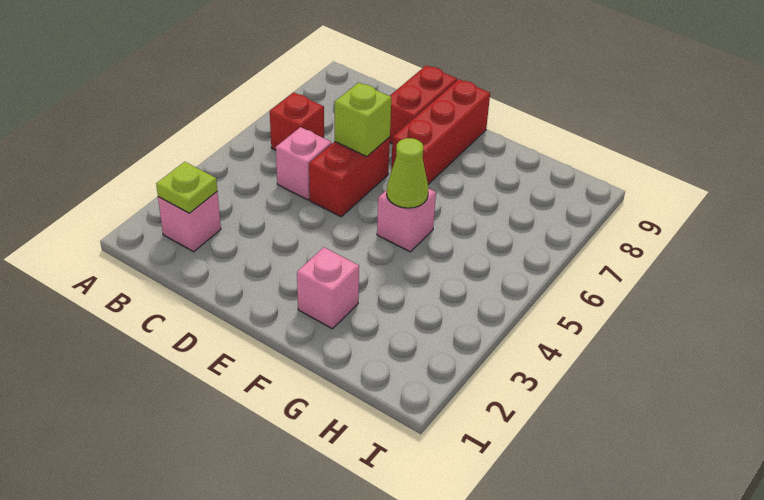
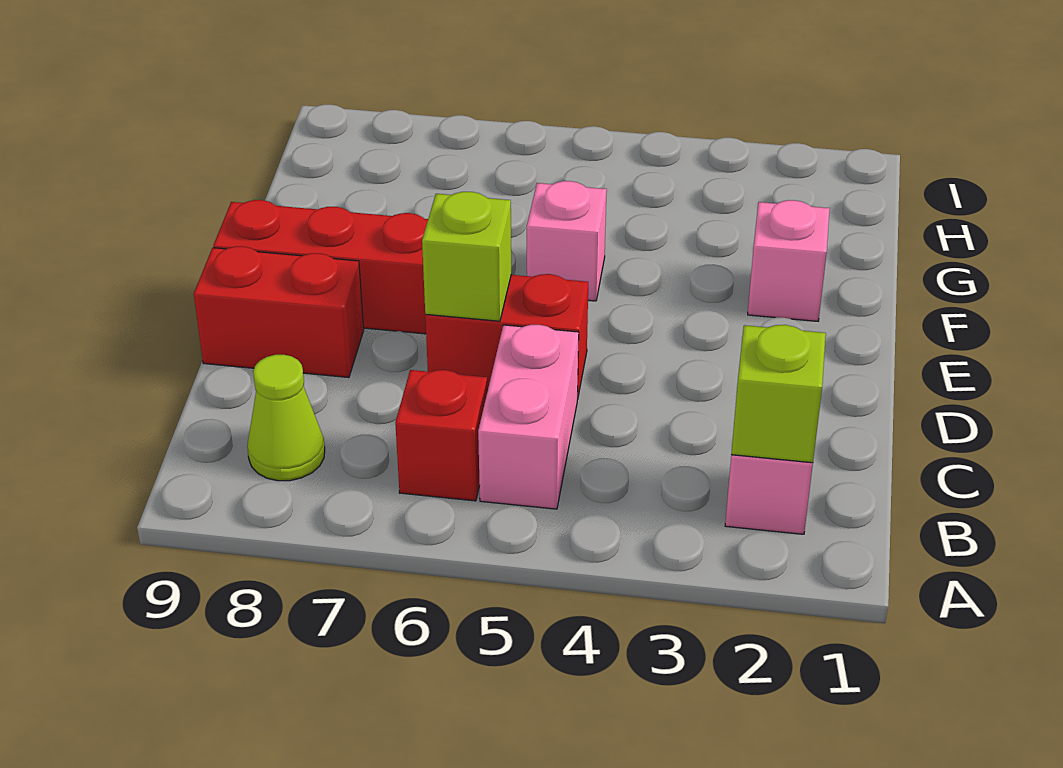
lime 1x1 plate [156,162,217,213] -> lime 1x1 brick [731,325,826,463]
pink 1x1 brick [276,127,332,200] -> pink 1x2 brick [478,325,579,509]
lime 1x1 cone [387,138,429,208] -> lime 1x1 cone moved to [247,355,325,481]

